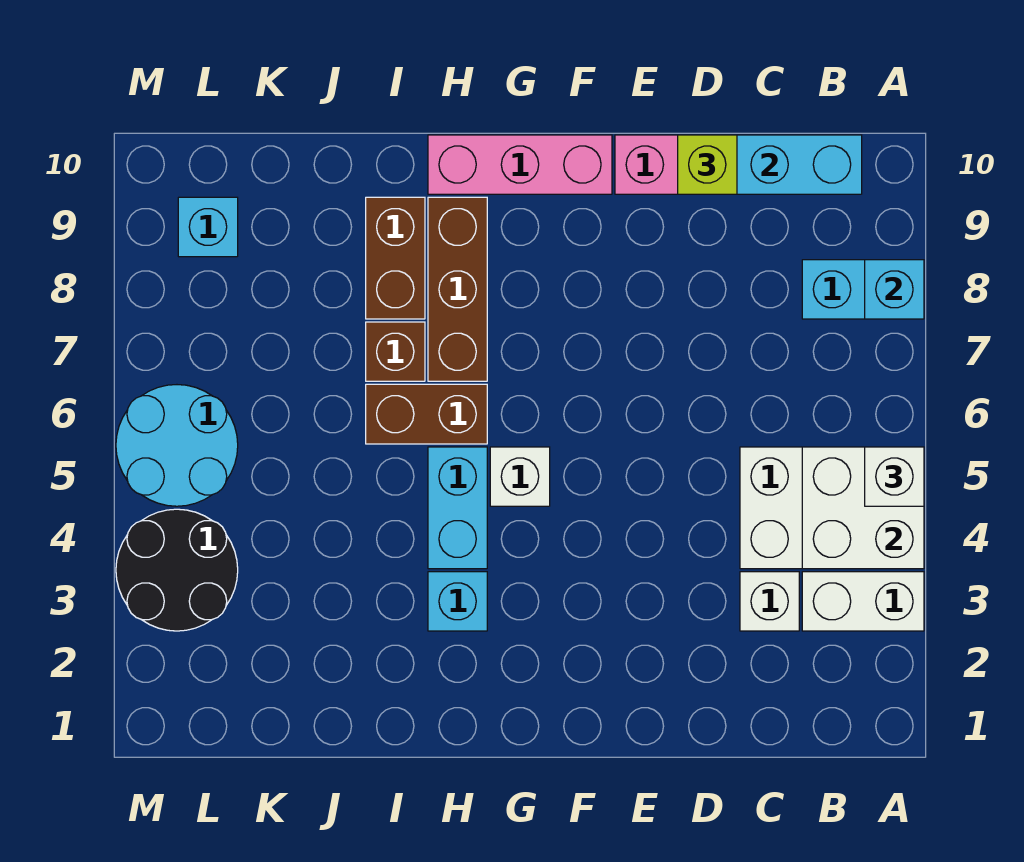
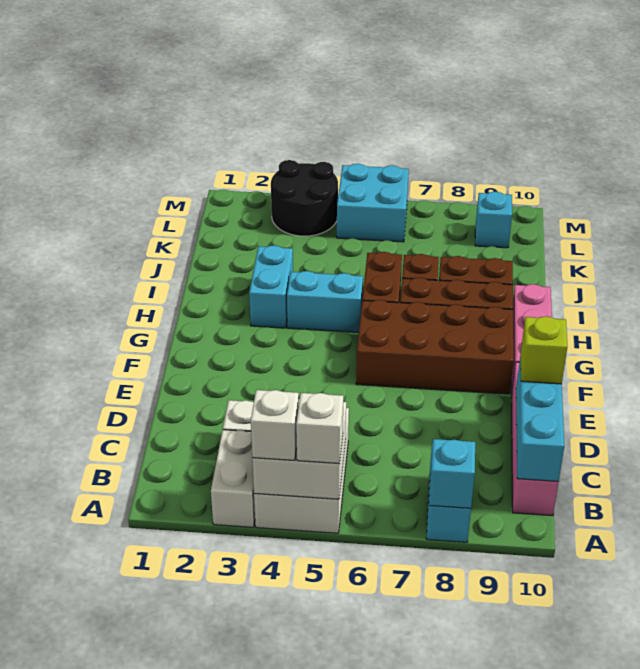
none -> brown 2x4 brick [356,300,514,394]
white 1x1 brick [490,447,550,506] -> white 1x1 brick moved to [251,390,299,461]
cyan 1x1 brick [428,572,487,631] -> cyan 1x2 brick [249,245,293,328]
cyan 2x2 round brick [116,385,238,506] -> cyan 2x2 brick [337,164,409,242]

